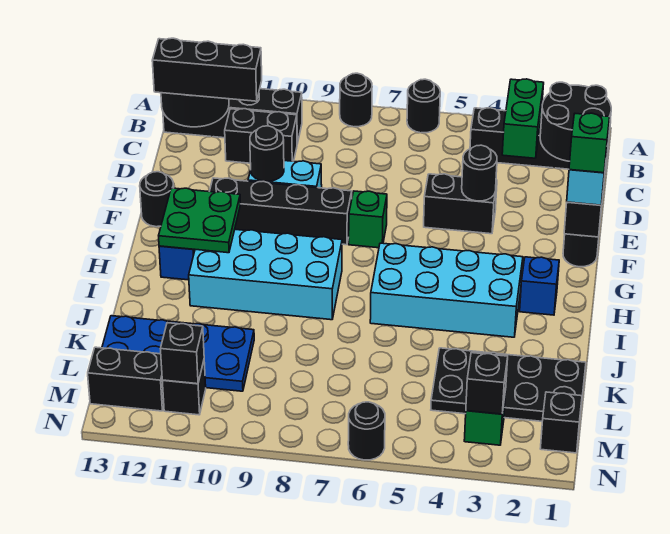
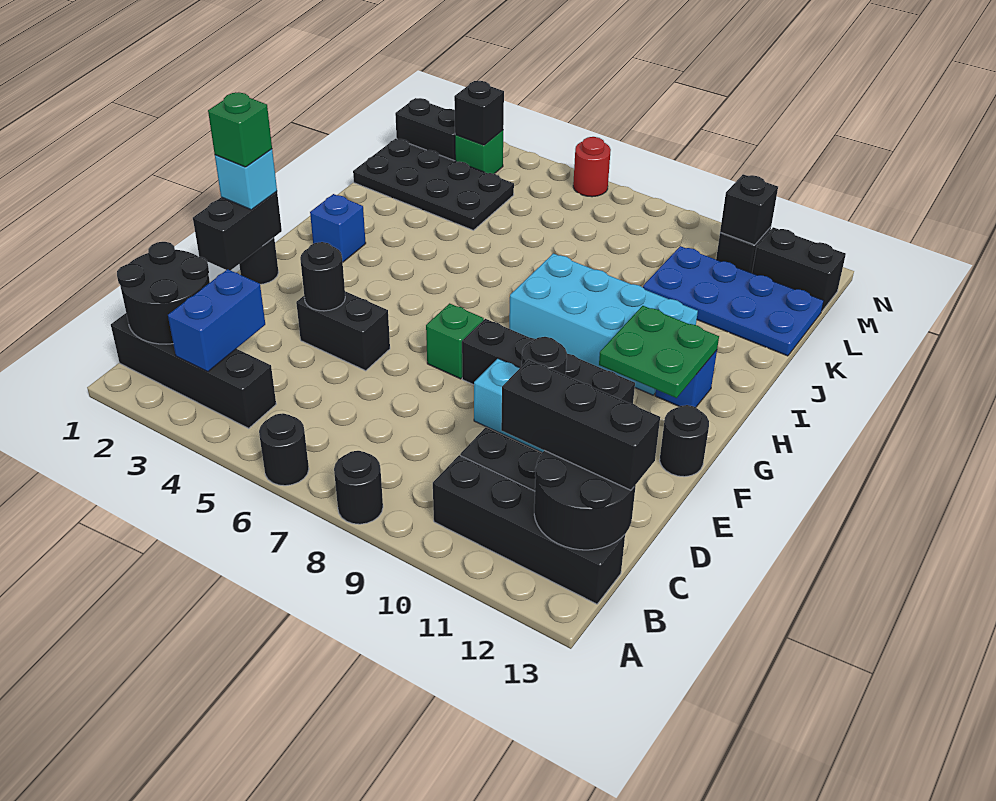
green 1x2 brick [502,79,544,158] -> blue 1x2 brick [168,269,265,372]
cyan 2x4 brick [370,243,523,337] -> none
black 1x1 brick [540,392,582,453] -> black 1x2 brick [395,98,455,161]
black 1x1 round brick [348,402,385,460] -> red 1x1 round brick [573,137,611,197]

